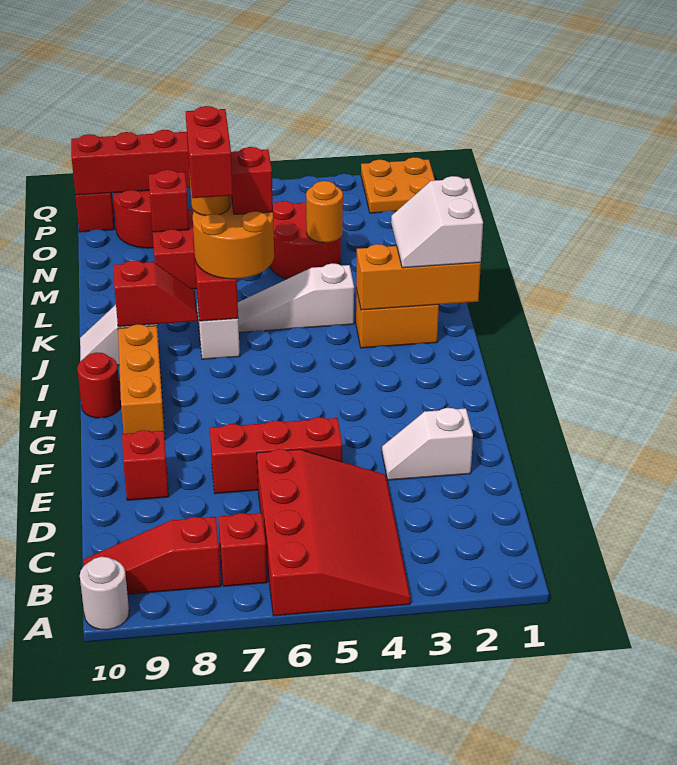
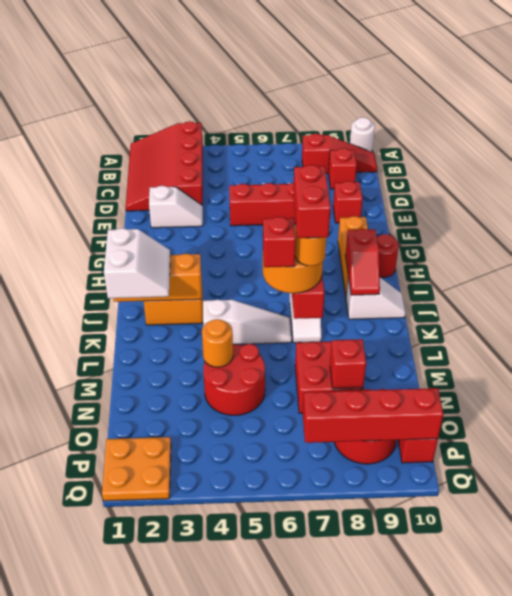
red 3x4 slope [257,449,411,616] -> red 3x4 slope moved to [126,121,203,211]
red 1x1 brick [218,513,267,586] -> red 1x1 brick moved to [328,148,357,189]
red 1x2 slope [113,260,198,327] -> red 1x2 slope turned to [345,229,380,295]

